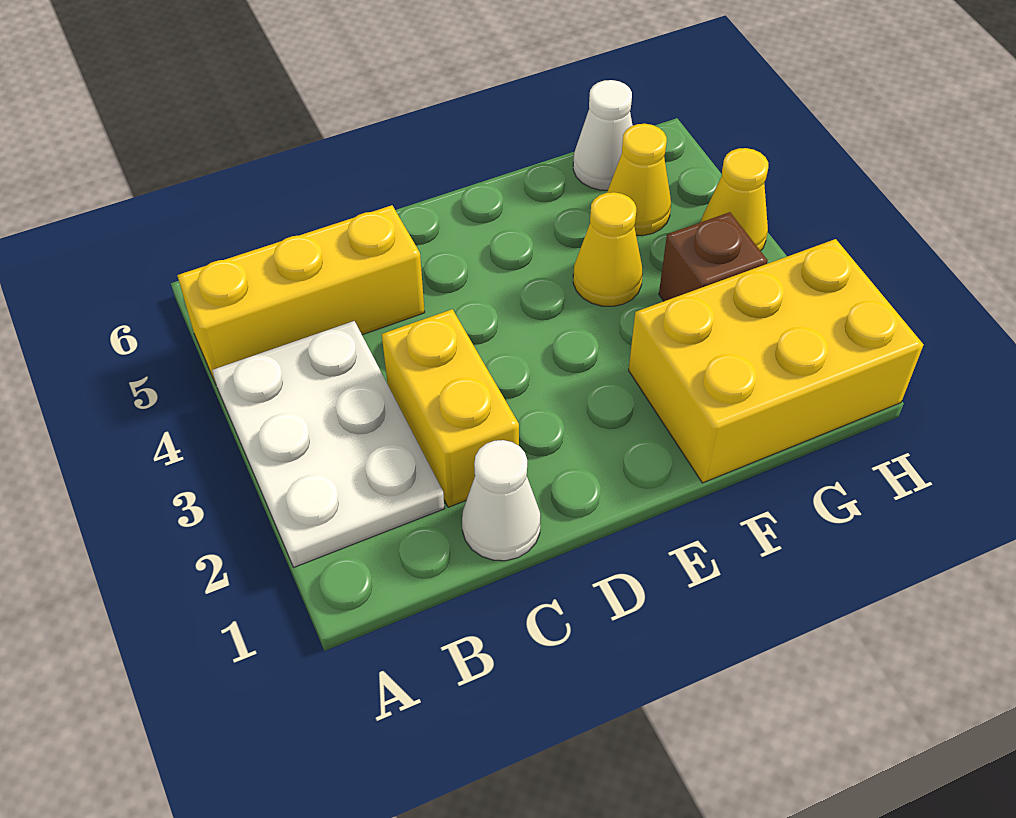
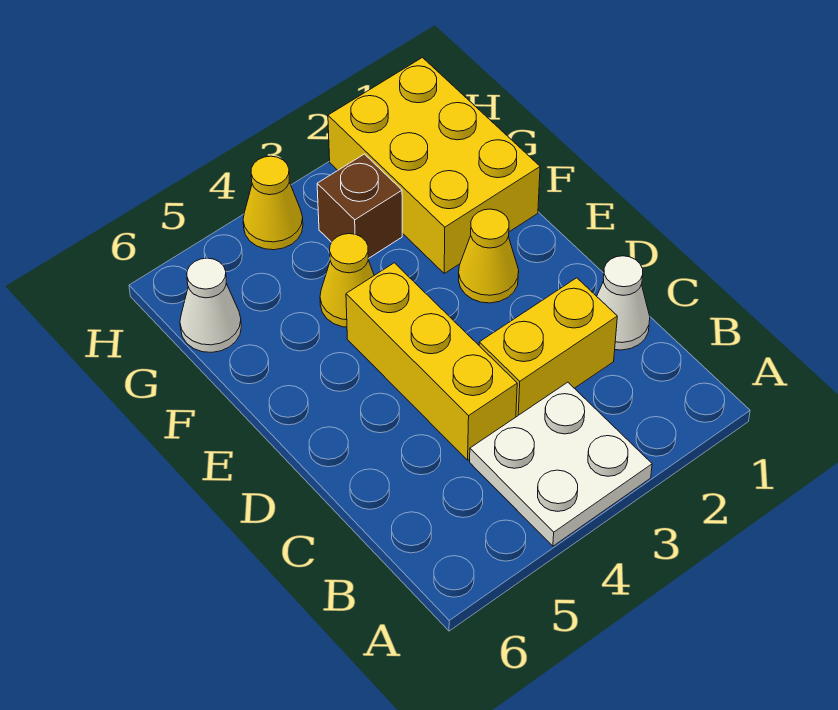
white 2x3 plate [212,321,444,567] -> white 2x2 plate [470,382,652,546]
yellow 1x3 brick [177,205,425,384] -> yellow 1x3 brick moved to [346,263,517,460]
yellow 1x1 cone [607,124,671,236] -> yellow 1x1 cone moved to [458,209,519,303]

